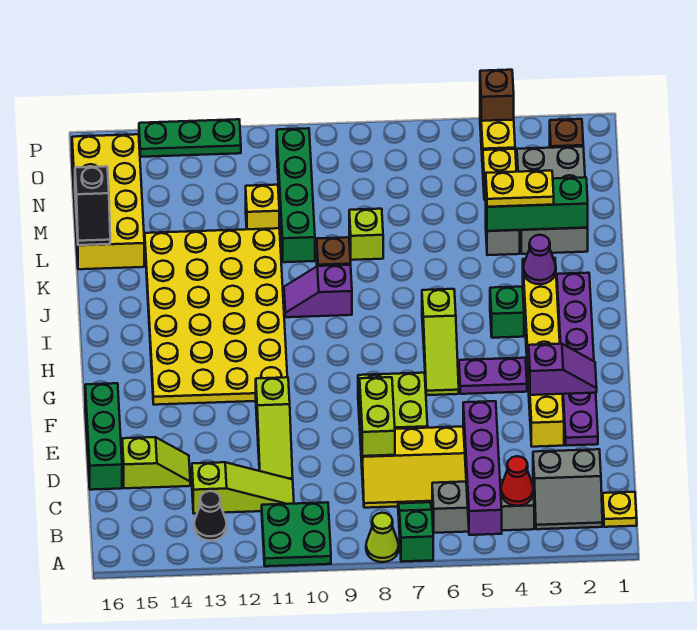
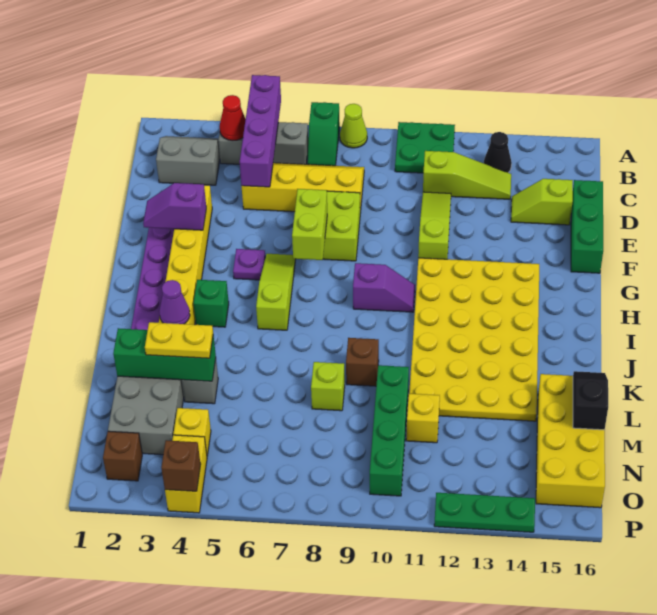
yellow 1x1 plate [603,492,637,527] -> none
lime 1x3 slope [192,462,294,514] -> lime 1x3 slope turned to [423,151,511,199]
lime 1x2 brick [360,377,395,456] -> lime 1x2 brick moved to [292,189,327,260]
purple 1x2 plate [459,358,527,394] -> purple 1x1 plate [233,249,265,280]
purple 1x2 slope [284,265,352,317] -> purple 1x2 slope moved to [353,263,415,312]

